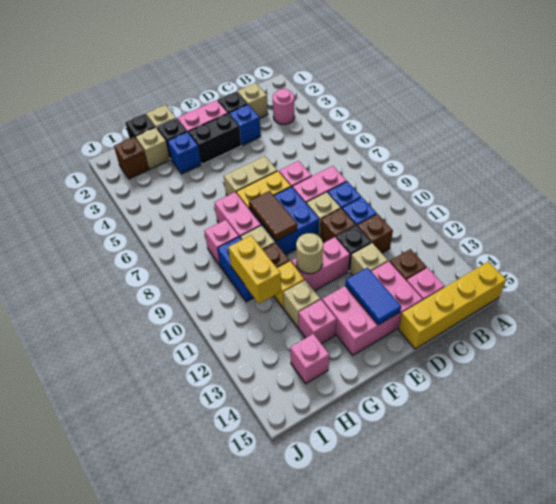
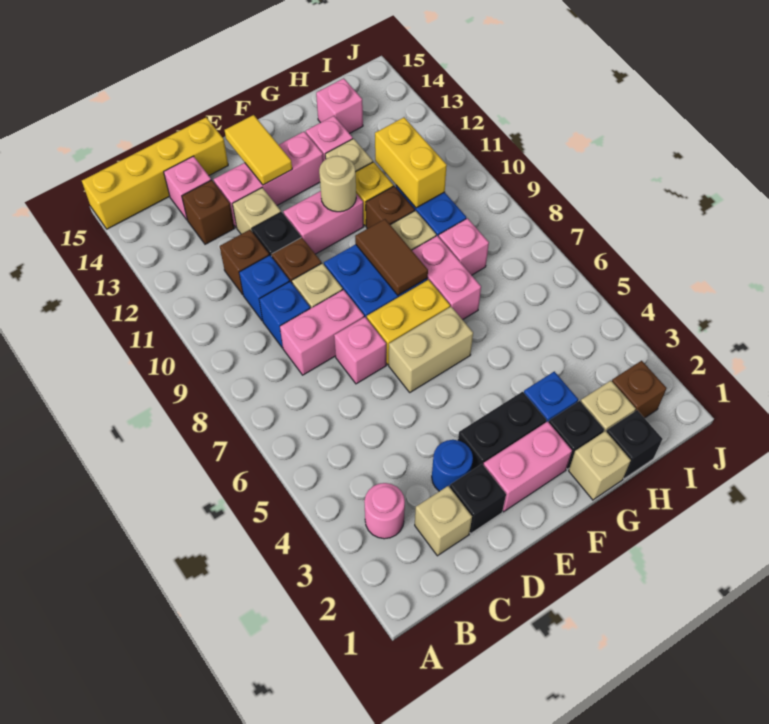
blue 1x1 brick [229,104,261,145] -> blue 1x1 round brick [432,440,473,491]
pink 2x3 brick [322,261,423,355] -> pink 1x3 brick [214,132,323,228]
blue 1x2 tile [345,268,401,325] -> yellow 1x2 tile [225,115,292,185]

